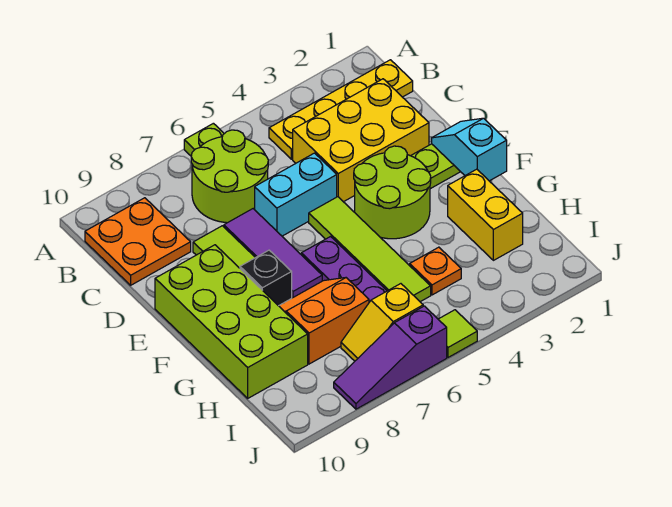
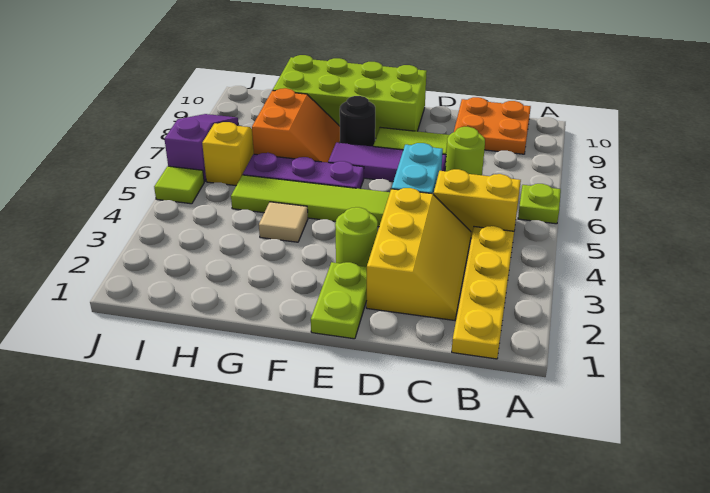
lime 2x2 round brick [191,130,268,223] -> lime 1x1 round brick [445,127,485,175]
yellow 2x3 brick [293,79,429,202] -> yellow 2x3 slope [366,188,471,320]
cyan 1x2 slope [432,118,507,181] -> none
lime 2x2 round brick [354,146,431,239] -> lime 1x1 round brick [335,207,378,267]
black 1x1 brick [240,250,292,306] -> black 1x1 round brick [340,96,375,147]
yellow 1x2 brick [448,169,523,260] -> yellow 1x2 brick moved to [434,169,521,238]
none -> tan 1x1 tile [259,202,308,242]
orange 1x1 plate [410,247,461,295] -> none

